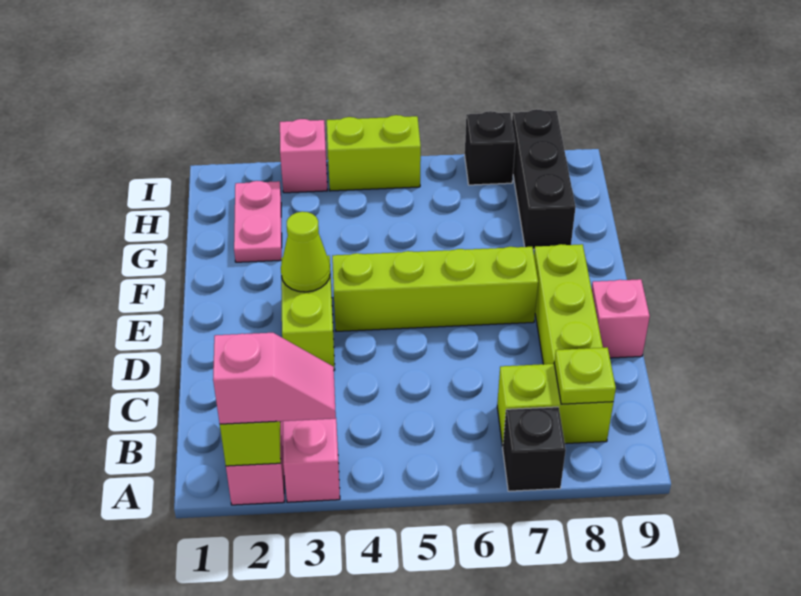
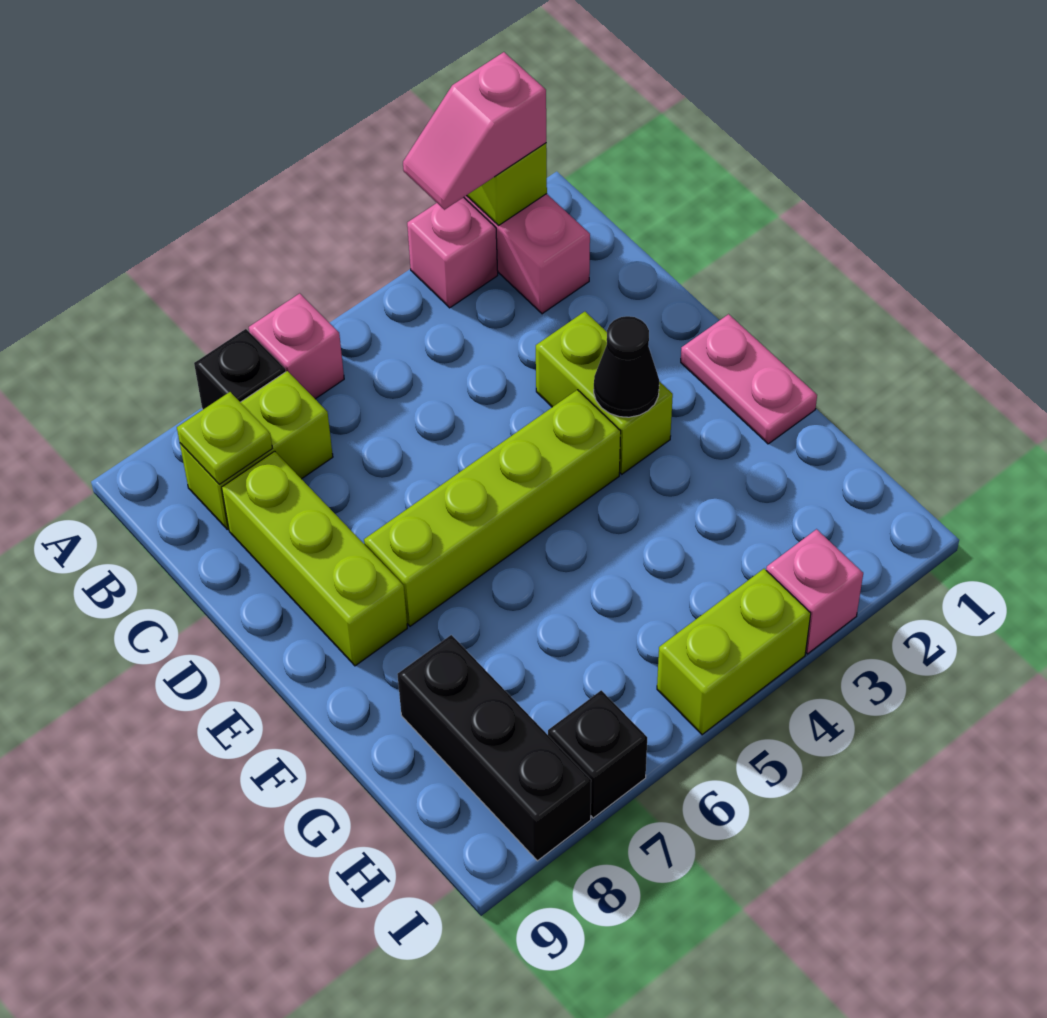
pink 1x1 brick [592,279,650,358] -> pink 1x1 brick moved to [249,293,344,399]
lime 1x1 cone [281,212,330,292] -> black 1x1 cone [594,316,659,417]
pink 1x2 plate [234,181,282,262] -> pink 1x2 plate moved to [681,314,817,444]

